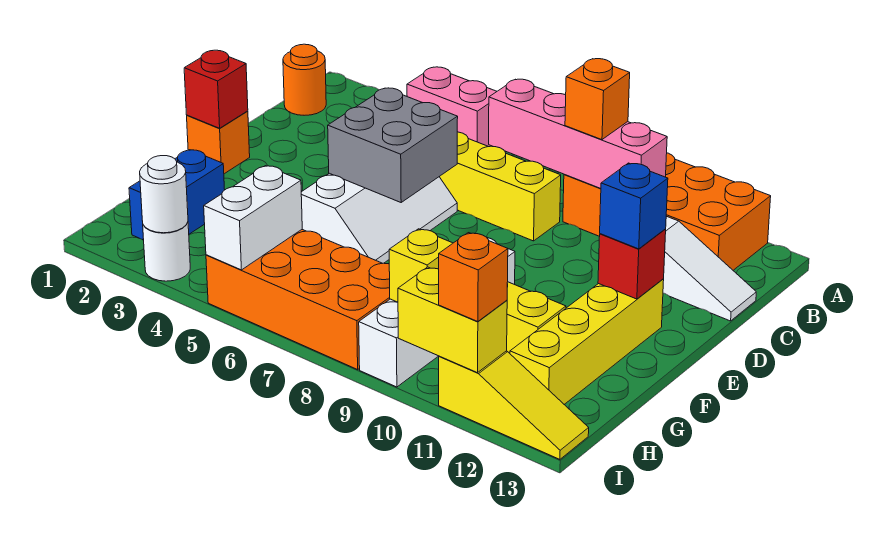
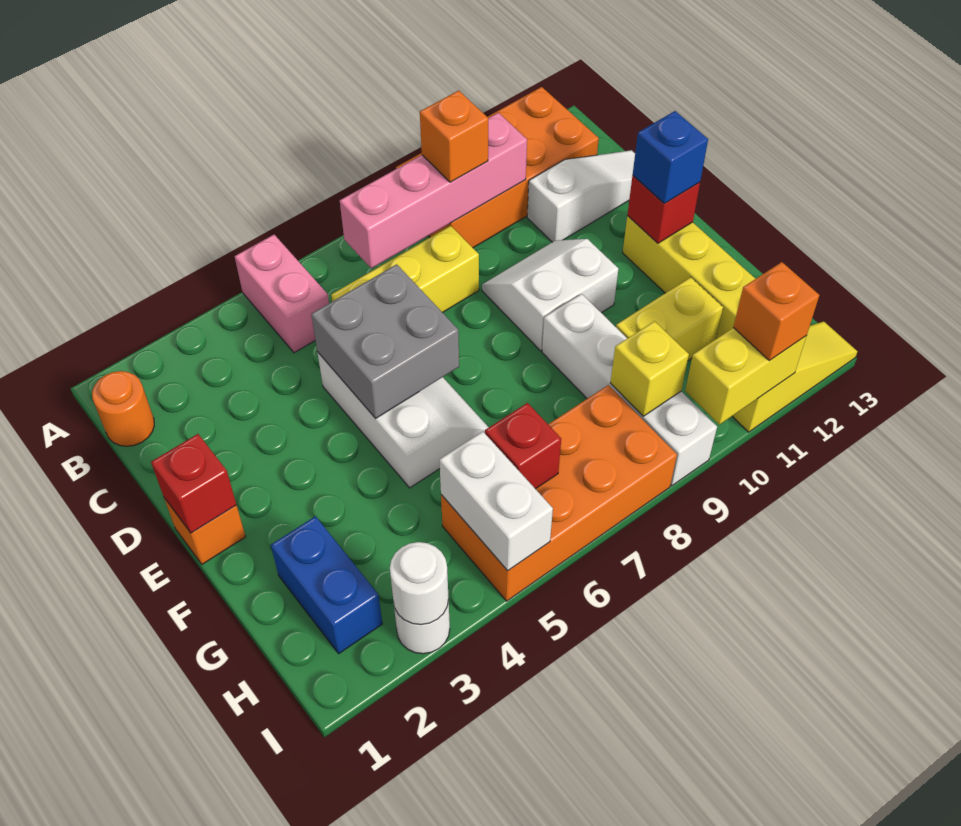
pink 1x2 brick [407,67,497,147] -> pink 1x2 brick turned to [235,235,329,353]
none -> white 2x2 slope [482,239,618,351]
none -> red 1x1 brick [485,403,561,489]

